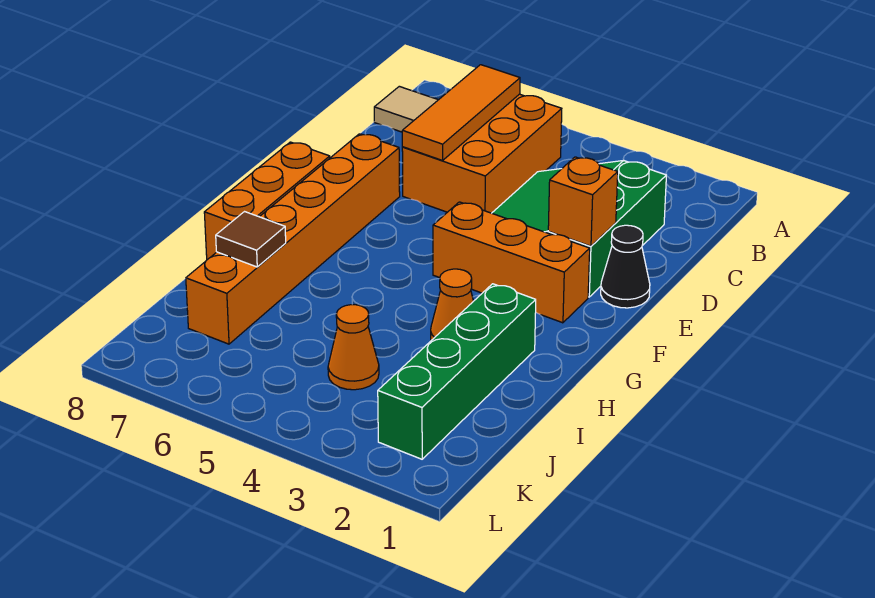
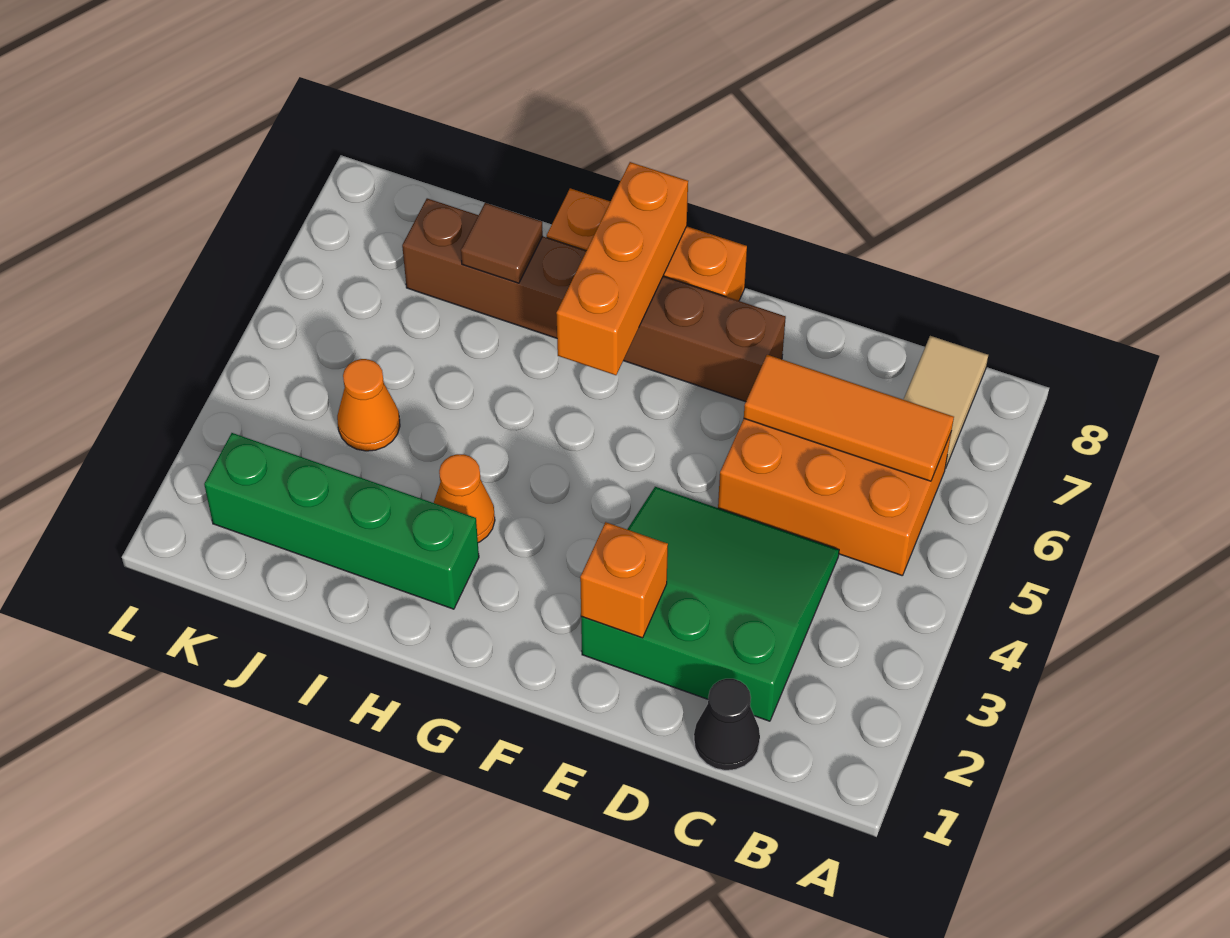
black 1x1 cone [601,225,650,308] -> black 1x1 cone moved to [694,679,760,770]
orange 1x6 brick [186,134,400,344] -> brown 1x6 brick [402,198,786,402]
orange 1x3 brick [433,202,590,323] -> orange 1x3 brick moved to [556,162,688,375]

